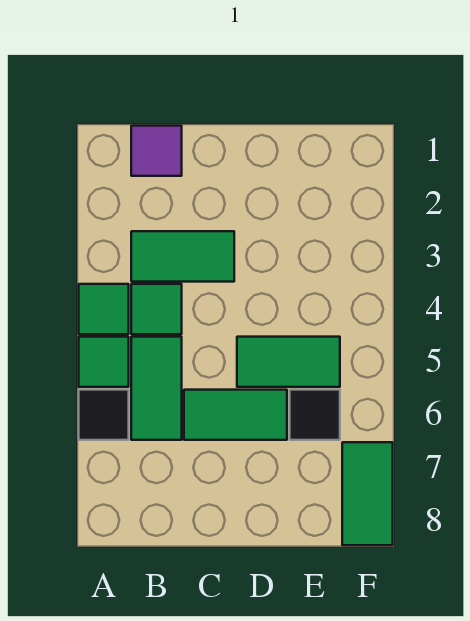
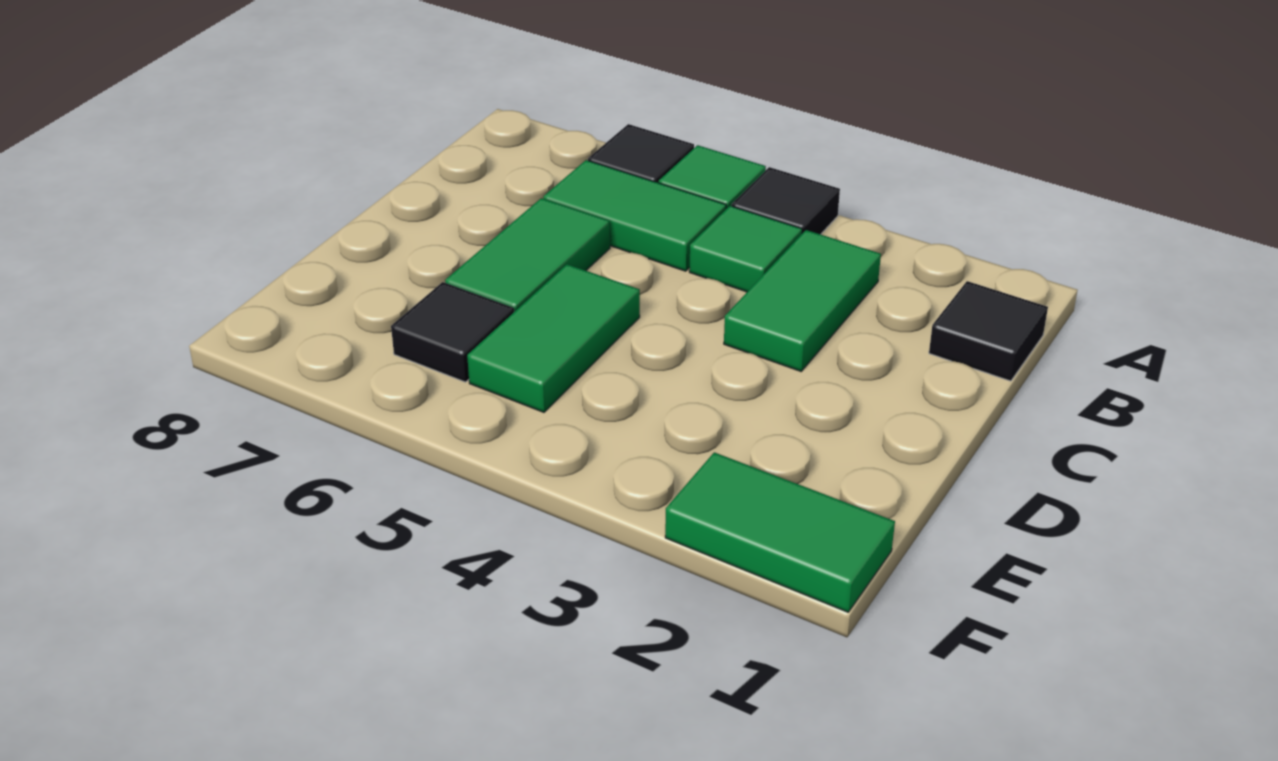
green 1x1 tile [79,284,129,334] -> black 1x1 tile [732,167,840,234]
purple 1x1 tile [131,126,182,176] -> black 1x1 tile [929,281,1048,381]
green 1x2 tile [342,442,393,545] -> green 1x2 tile moved to [665,452,895,612]

